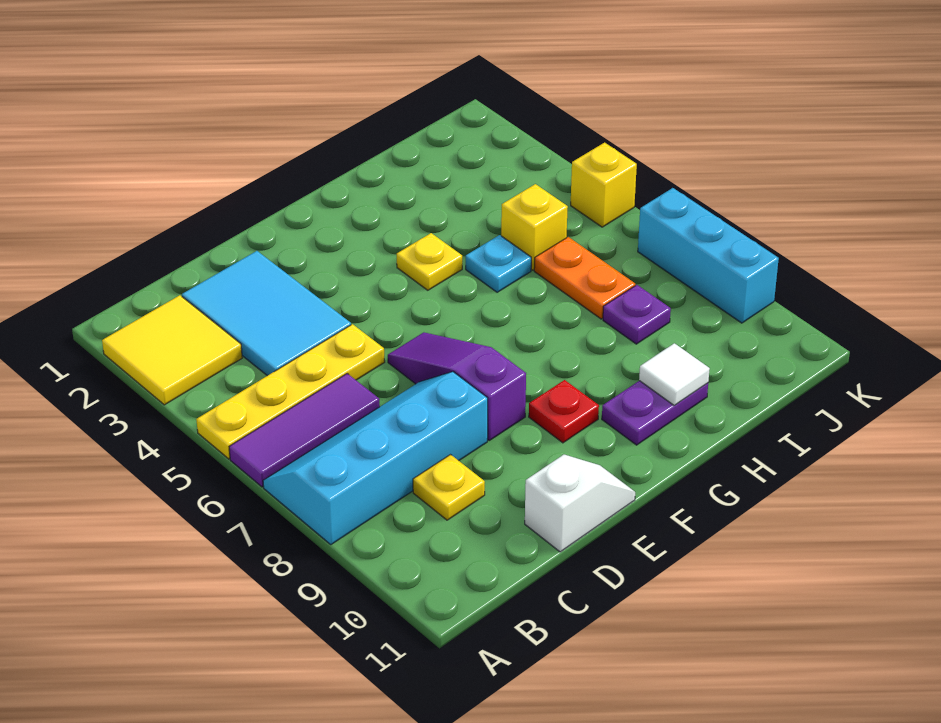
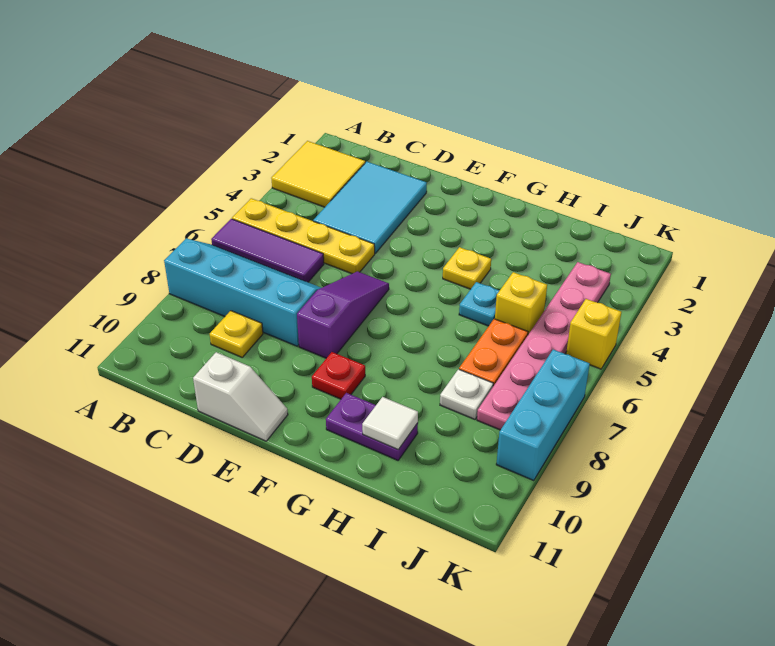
purple 1x1 plate [603,285,671,344] -> white 1x1 plate [440,369,493,419]
none -> pink 1x6 plate [477,262,611,430]

